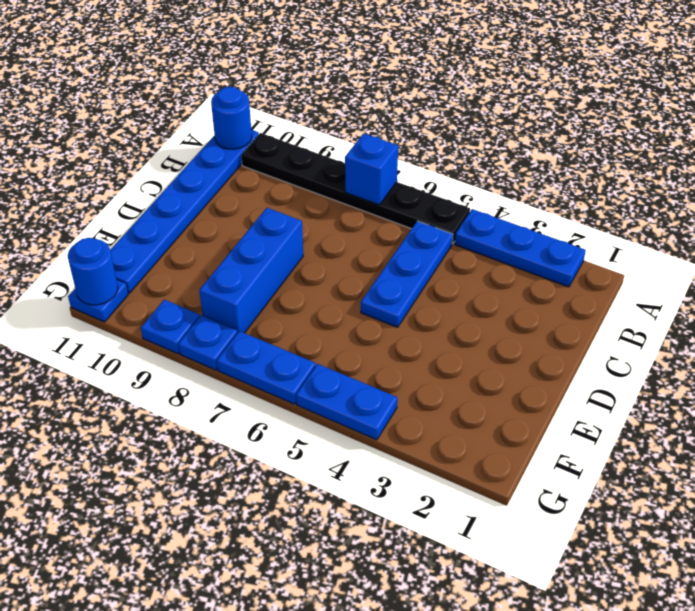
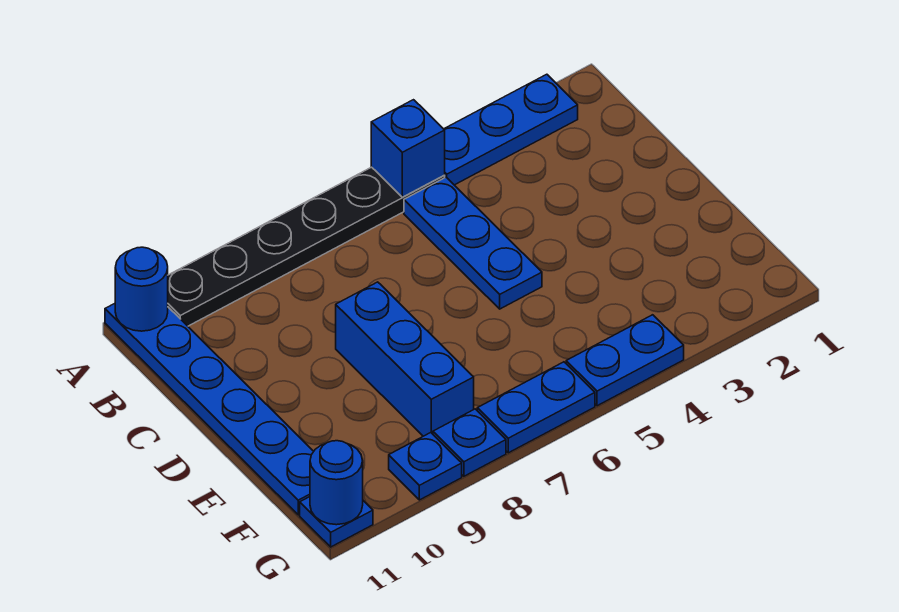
blue 1x1 brick [345,133,398,205] -> blue 1x1 brick moved to [371,100,445,197]

